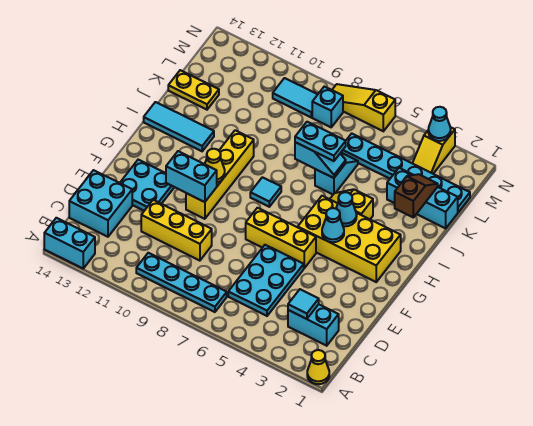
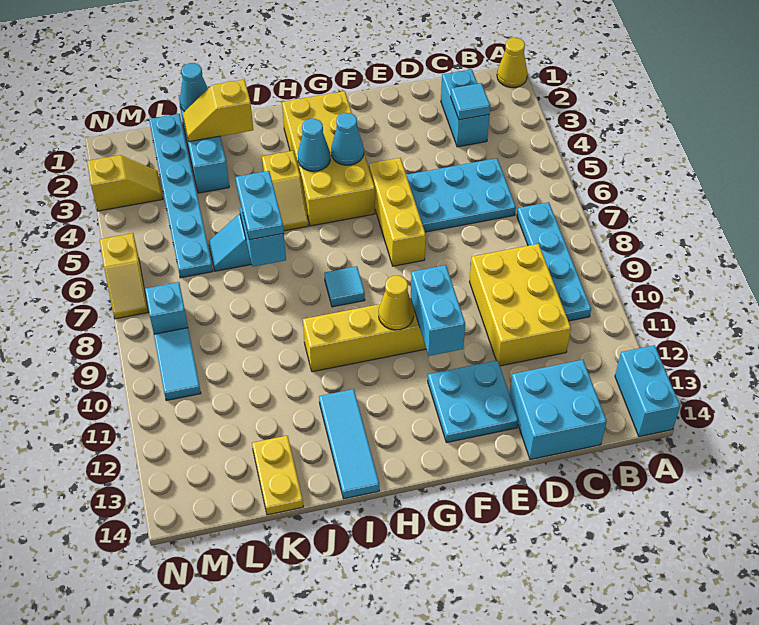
yellow 1x3 brick [141,200,212,261] -> yellow 2x3 brick [469,244,571,366]
brown 1x2 slope [395,174,438,217] -> yellow 1x2 slope [183,80,253,142]
cyan 1x1 cone [428,107,451,141] -> cyan 1x1 cone moved to [180,63,208,112]
yellow 1x3 slope [332,84,395,131] -> yellow 1x2 slope [100,233,148,319]

